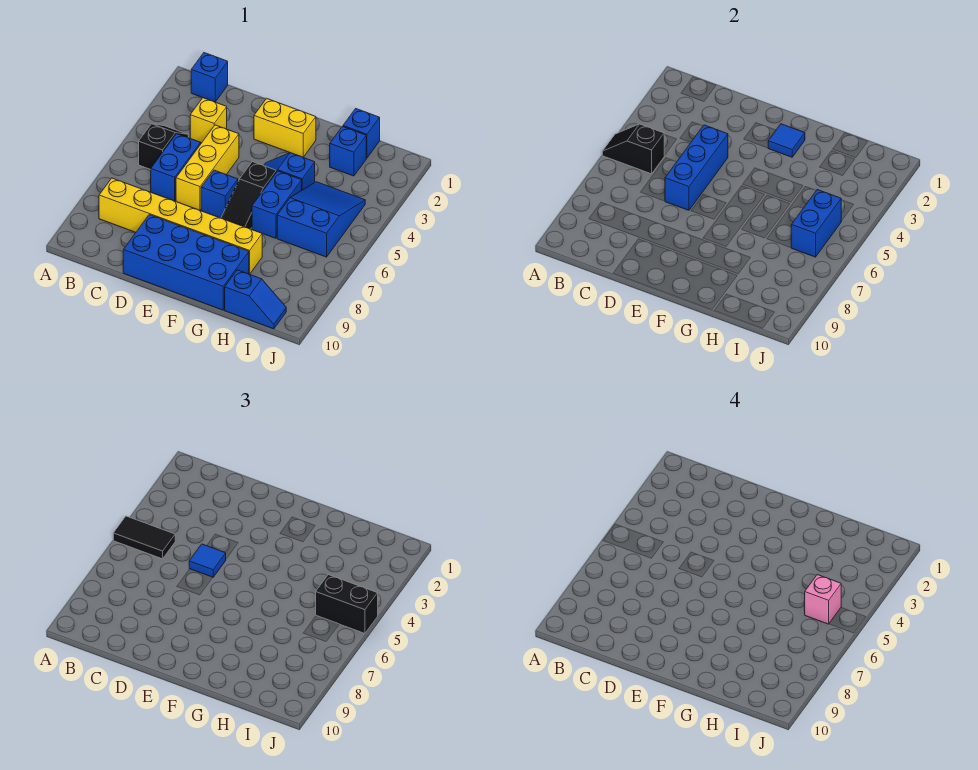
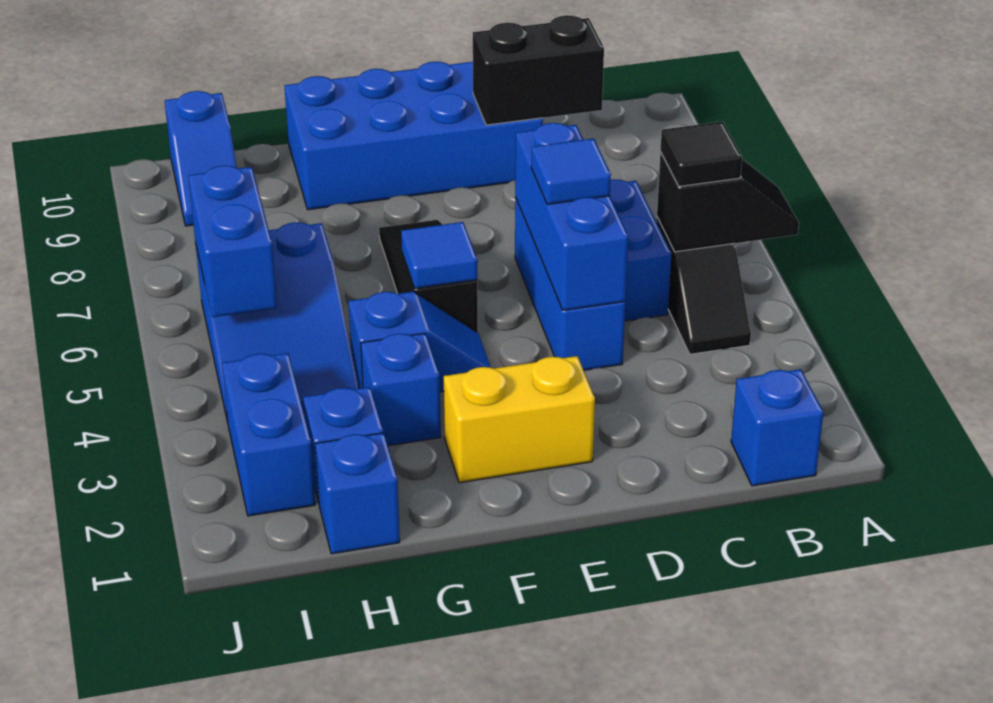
black 1x2 tile [113,516,175,559] -> black 1x1 tile [661,122,742,186]
yellow 1x6 brick [99,178,262,274] -> none
yellow 1x1 brick [190,98,227,143] -> none
yellow 1x3 brick [176,125,239,210] -> blue 1x3 brick [515,197,625,370]
blue 1x1 brick [201,170,238,218] -> blue 1x1 brick moved to [361,333,441,446]
blue 1x1 tile [768,124,805,157] -> blue 1x1 tile moved to [401,222,477,289]
blue 1x2 brick [252,171,302,238] -> blue 1x2 brick moved to [222,353,315,516]
blue 1x2 slope [225,270,286,329] -> blue 1x2 slope turned to [165,91,236,226]
black 1x2 brick [316,575,378,633] -> black 1x2 brick moved to [473,15,604,125]
pink 1x1 brick [805,575,841,624] -> none

